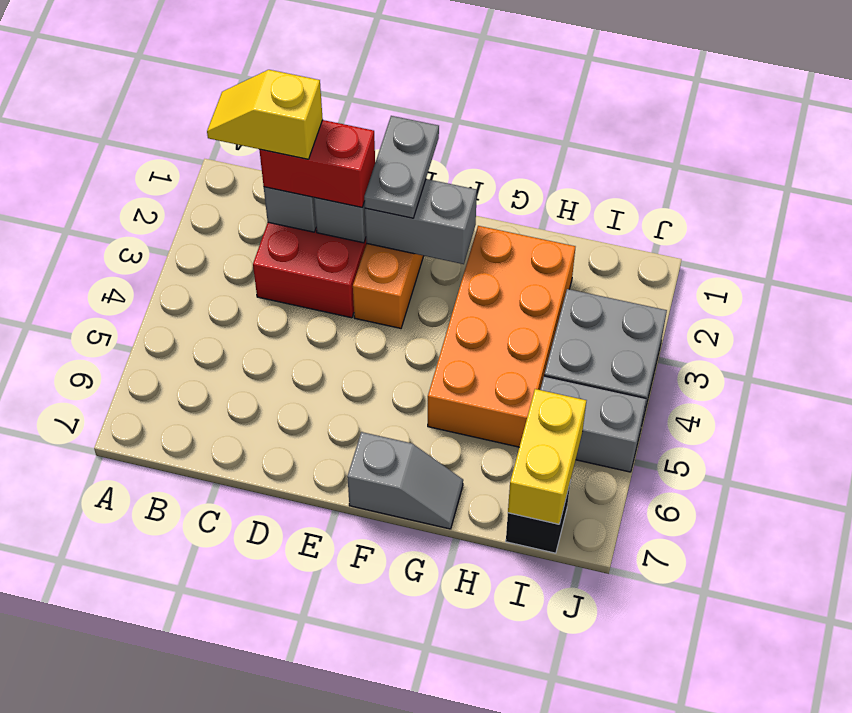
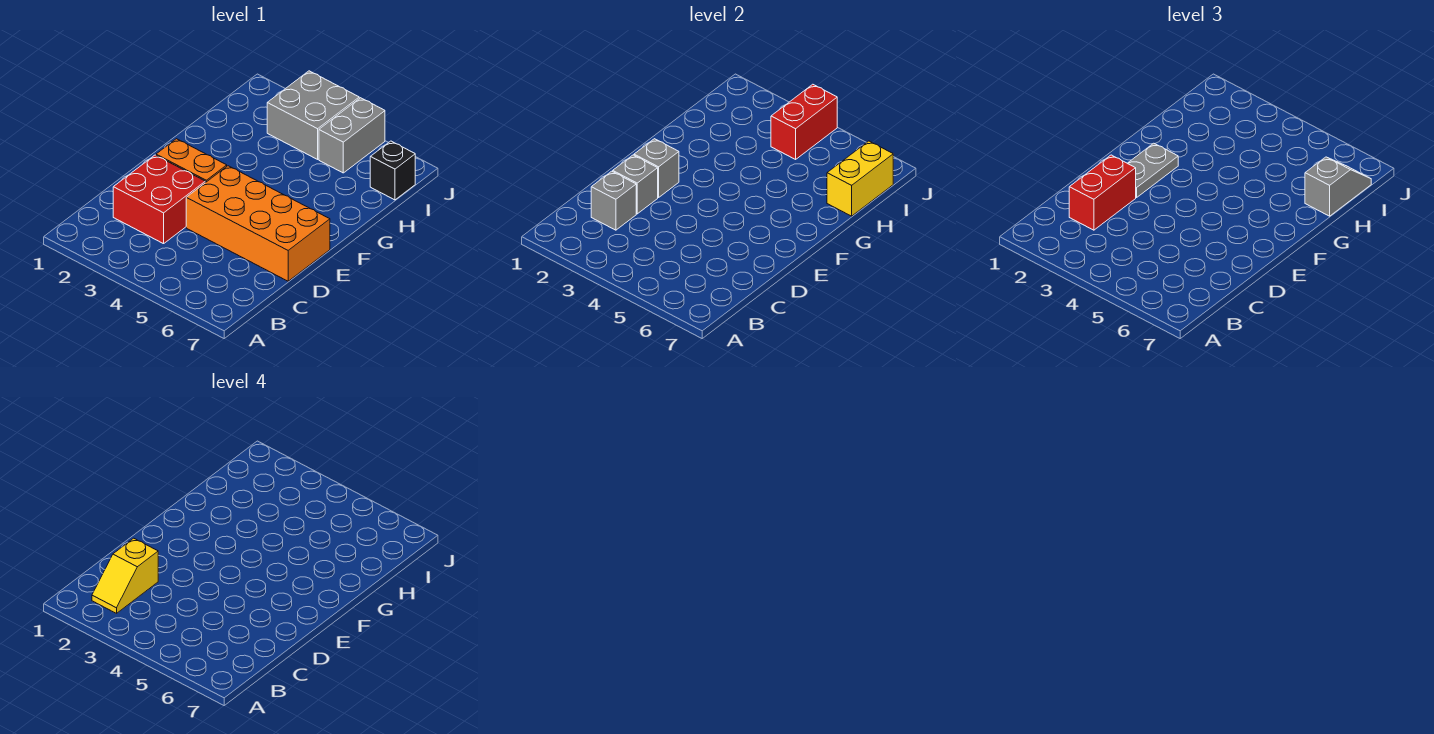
grey 1x2 plate [364,116,439,218] -> grey 1x2 plate turned to [1127,143,1178,198]
grey 1x2 brick [365,179,477,264] -> grey 1x1 brick [634,139,679,198]
grey 1x2 slope [347,432,463,529] -> grey 1x2 slope moved to [1305,157,1371,216]
orange 2x4 brick [428,226,575,447] -> orange 2x4 brick moved to [186,166,330,281]
none -> red 1x2 brick [771,84,837,159]
yellow 1x2 brick [508,389,586,524] -> yellow 1x2 brick turned to [827,141,893,216]

